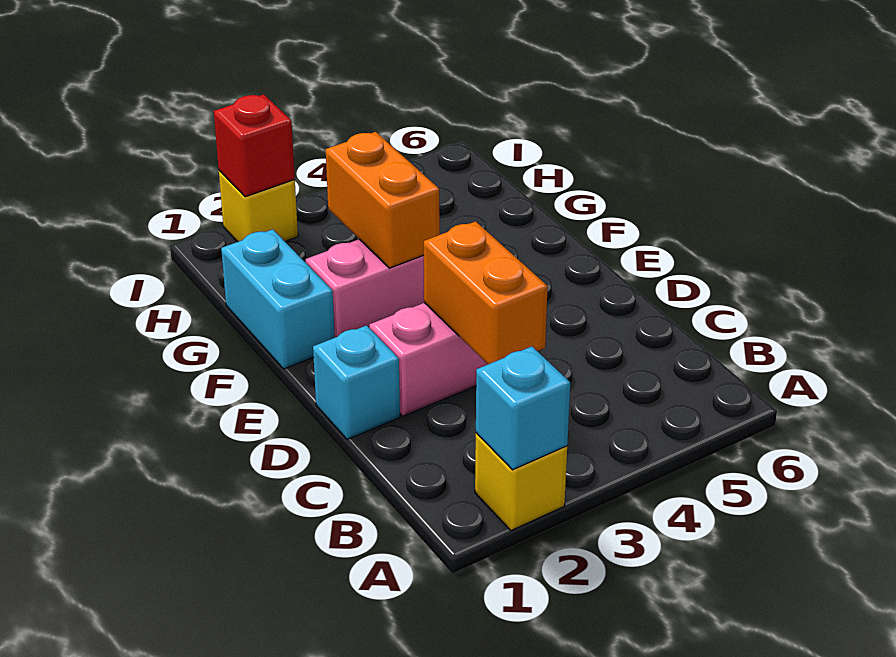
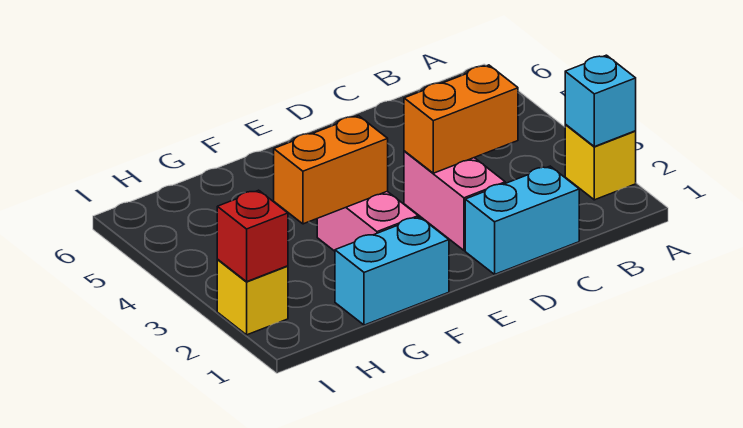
cyan 1x1 brick [313,326,400,439] -> cyan 1x2 brick [465,166,579,274]

